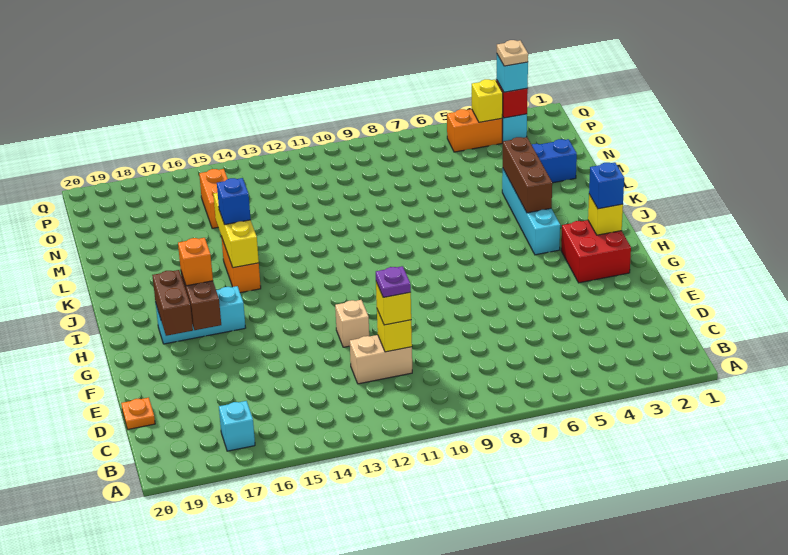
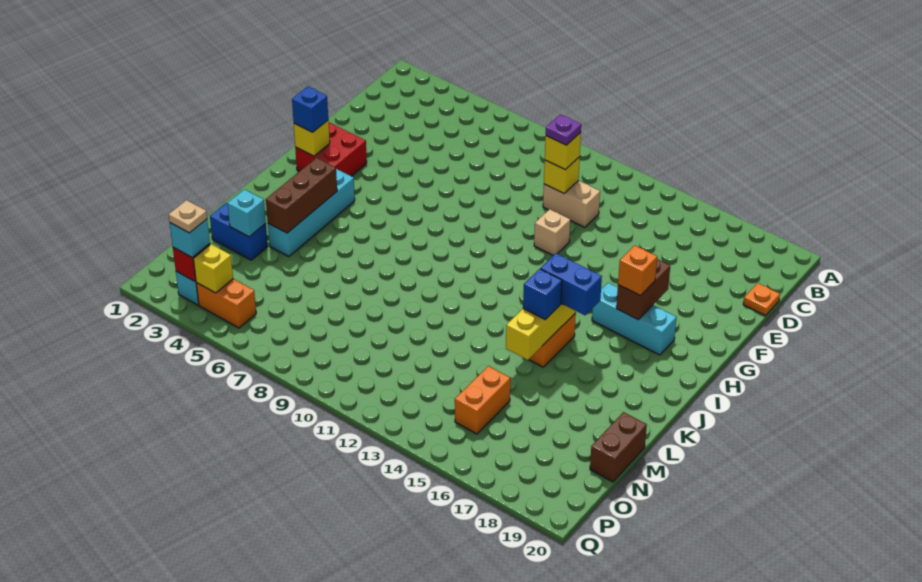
cyan 1x1 brick [219,401,255,451] -> cyan 1x1 brick moved to [228,189,266,237]
brown 1x2 brick [152,270,193,336] -> brown 1x2 brick moved to [590,412,647,482]
none -> blue 1x2 brick [540,253,602,315]

